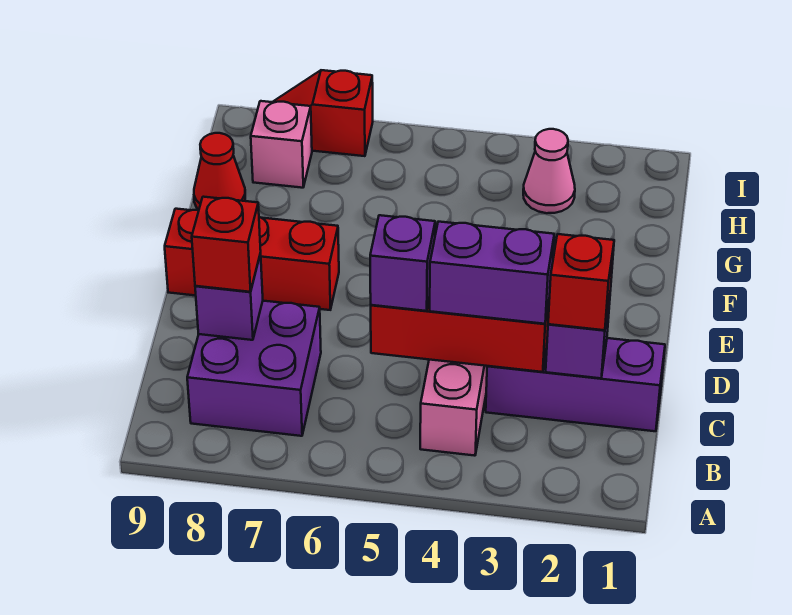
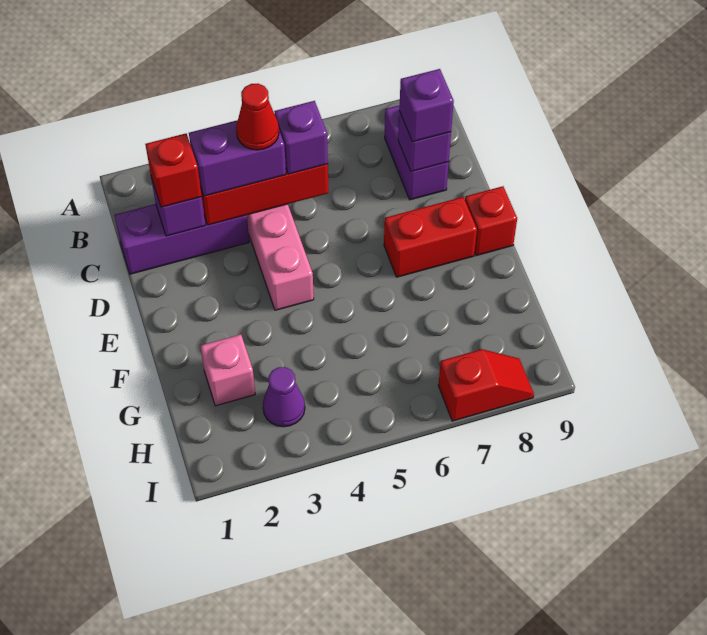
purple 2x2 brick [187,301,321,436] -> purple 1x2 brick [385,105,449,200]
red 1x1 brick [192,197,261,292] -> purple 1x1 brick [399,69,454,142]
red 1x1 cone [194,133,245,210] -> red 1x1 cone moved to [236,84,279,150]
pink 1x1 cone [523,129,575,213] -> purple 1x1 cone [263,367,305,427]
pink 1x1 brick [251,101,312,188] -> pink 1x1 brick moved to [200,335,255,406]

